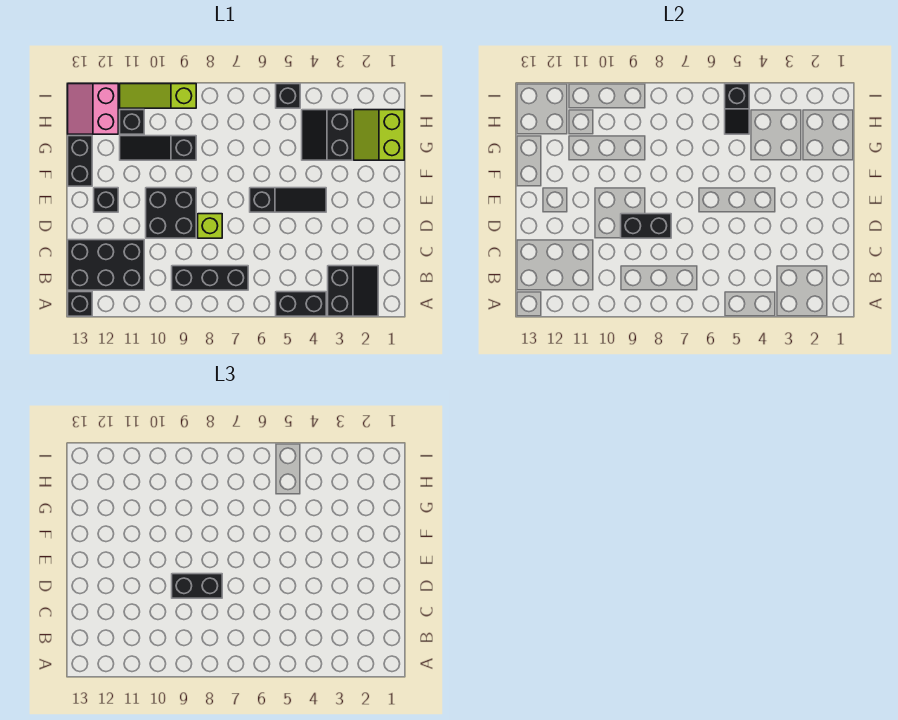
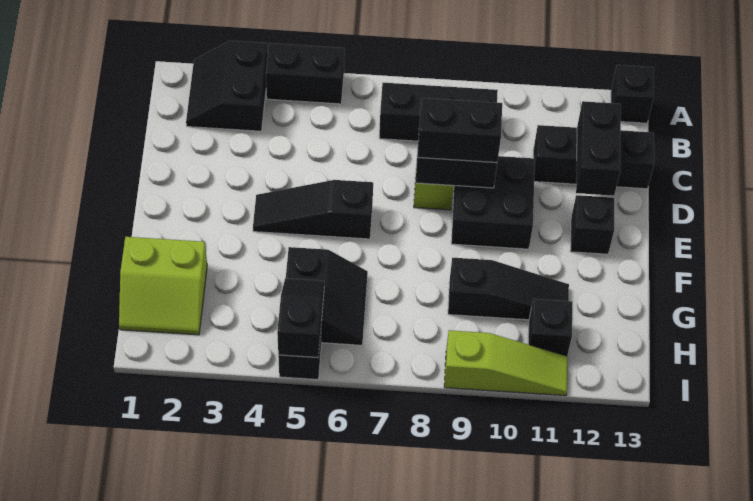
black 2x3 brick [68,240,144,290] -> black 1x3 brick [533,125,654,189]
black 1x2 brick [68,136,92,186] -> black 1x2 brick moved to [576,101,621,196]
lime 2x2 slope [354,110,404,160] -> lime 2x2 slope turned to [119,237,207,335]
black 2x2 slope [302,110,352,160] -> black 2x2 slope moved to [286,247,368,345]
pink 2x2 slope [68,84,118,134] -> none

